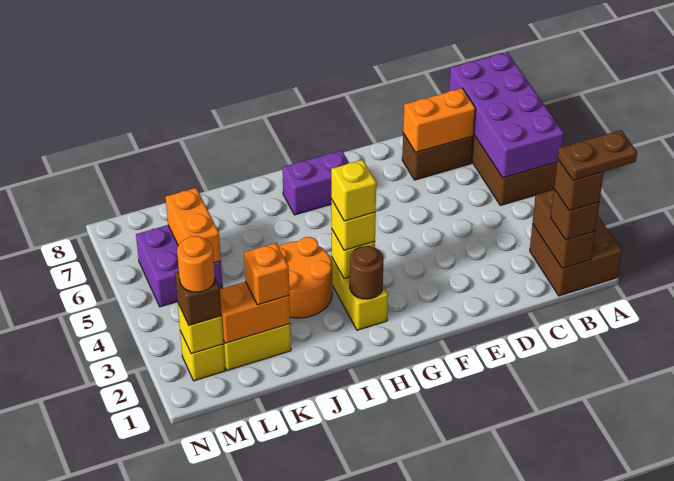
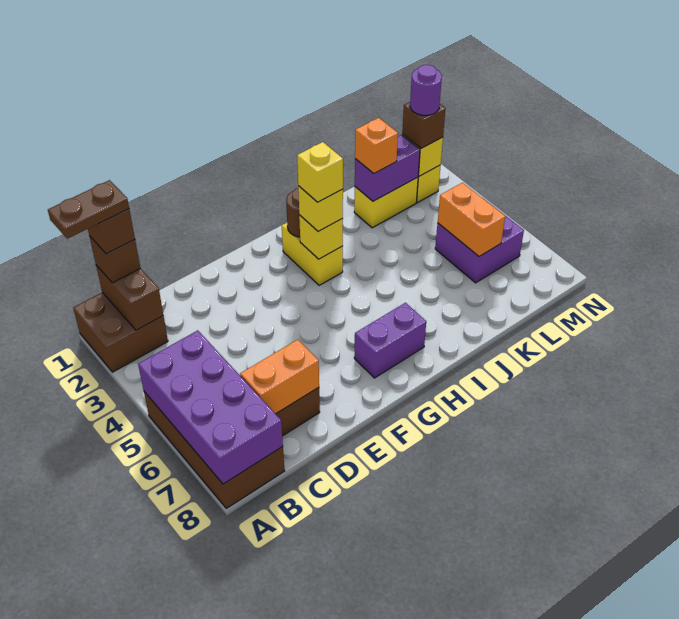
orange 2x2 round brick [279,237,332,318] -> none
orange 1x2 brick [220,282,290,343] -> purple 1x2 brick [355,135,420,201]
orange 1x1 round brick [177,236,215,292] -> purple 1x1 round brick [410,65,442,115]

